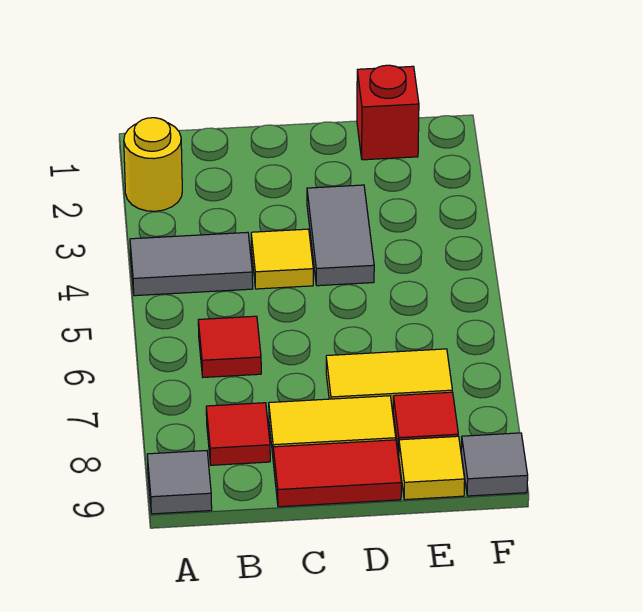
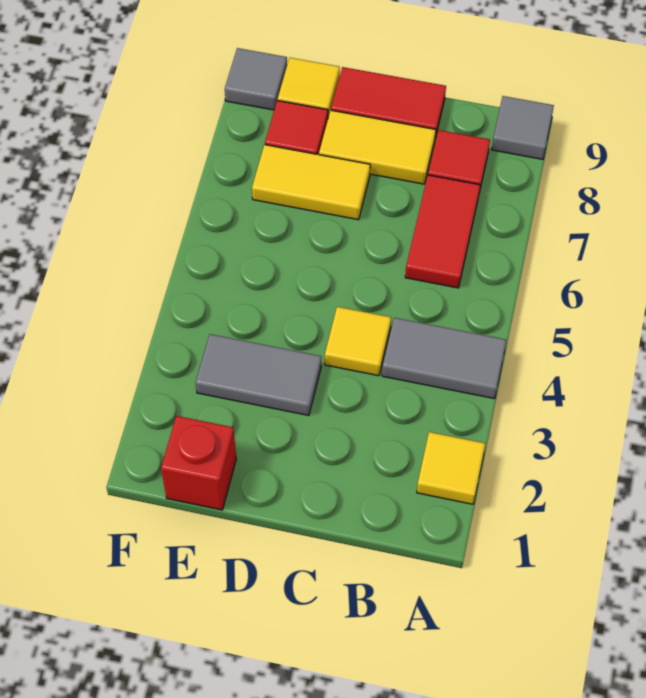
yellow 1x1 round brick [124,118,182,211] -> yellow 1x1 tile [417,432,485,504]
red 1x1 tile [198,316,261,377] -> red 1x2 tile [405,175,480,288]
grey 1x2 tile [307,185,374,286] -> grey 1x2 tile turned to [196,334,321,415]

